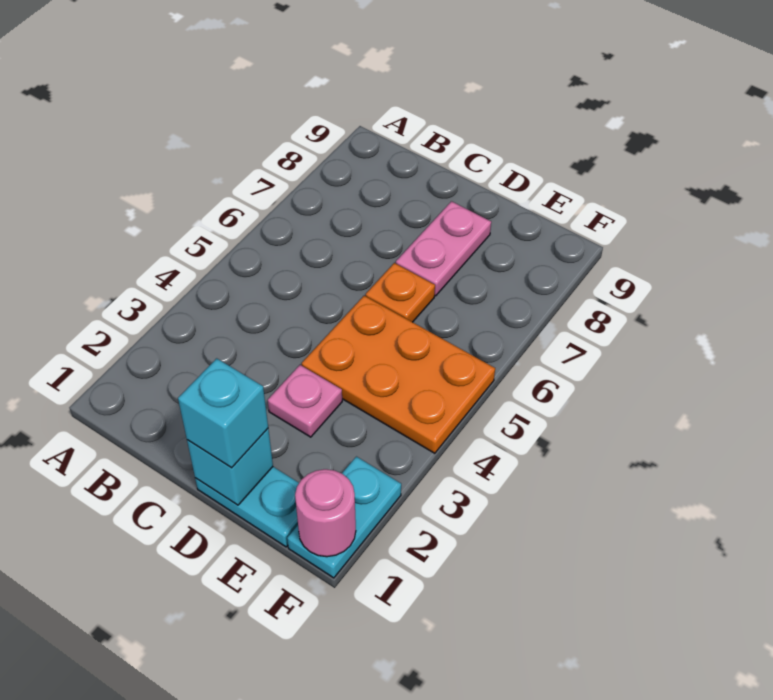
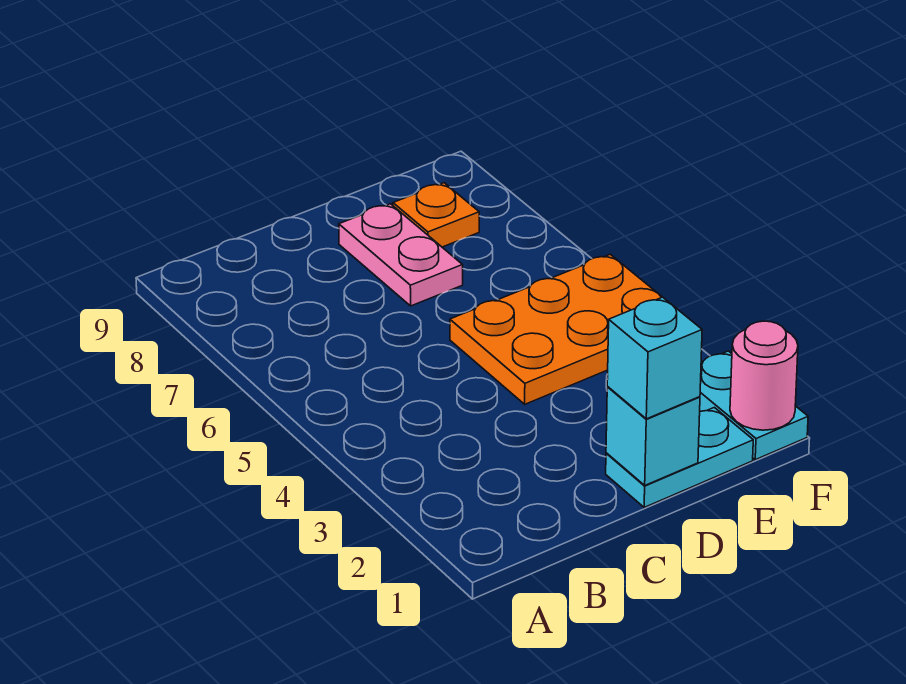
pink 1x1 plate [268,365,342,437] -> none
orange 1x1 plate [366,263,435,322] -> orange 1x1 plate moved to [393,183,479,247]

